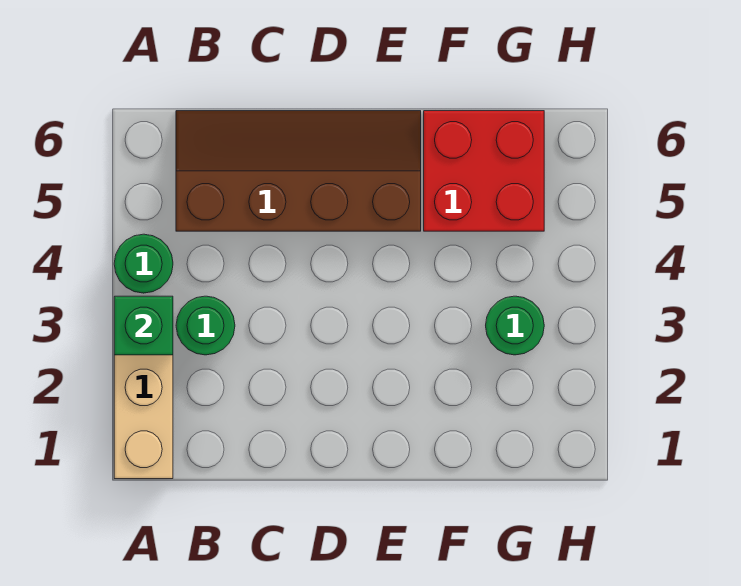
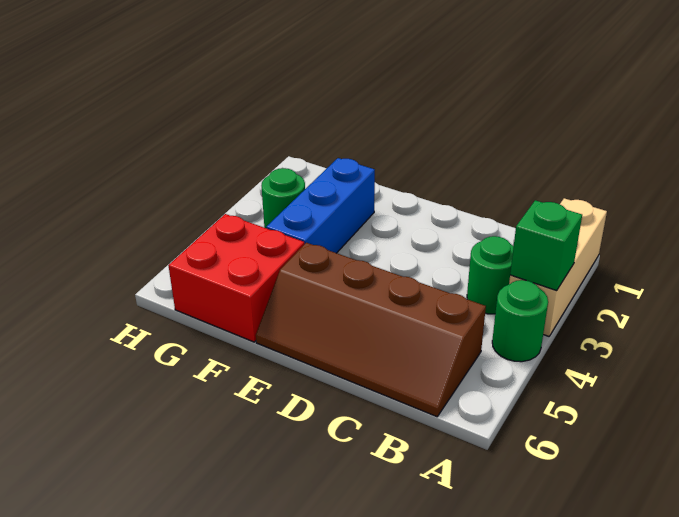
none -> blue 1x3 brick [266,158,375,253]

